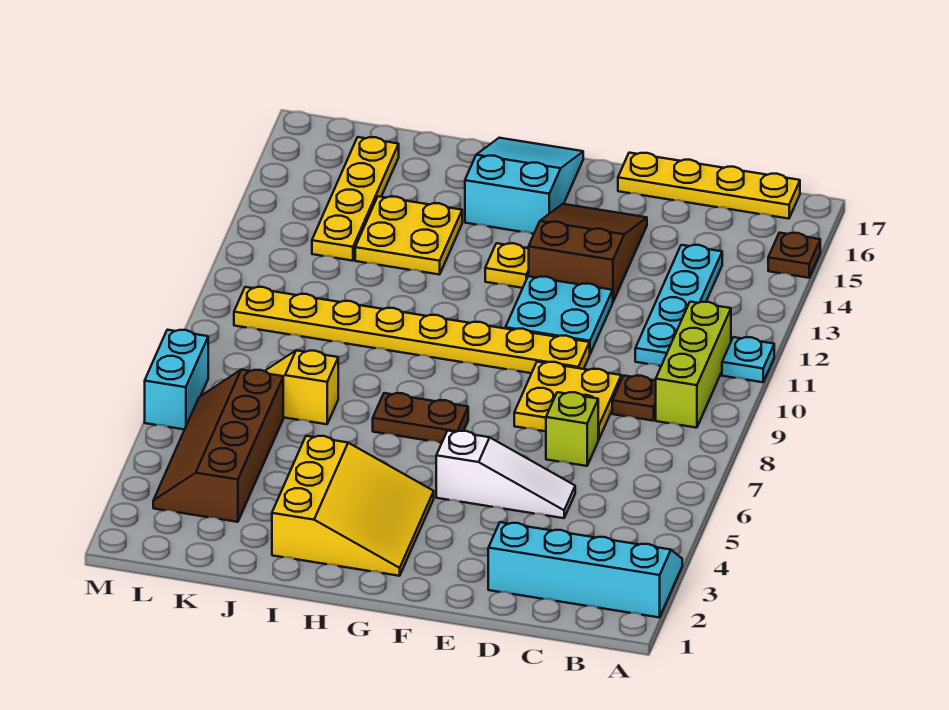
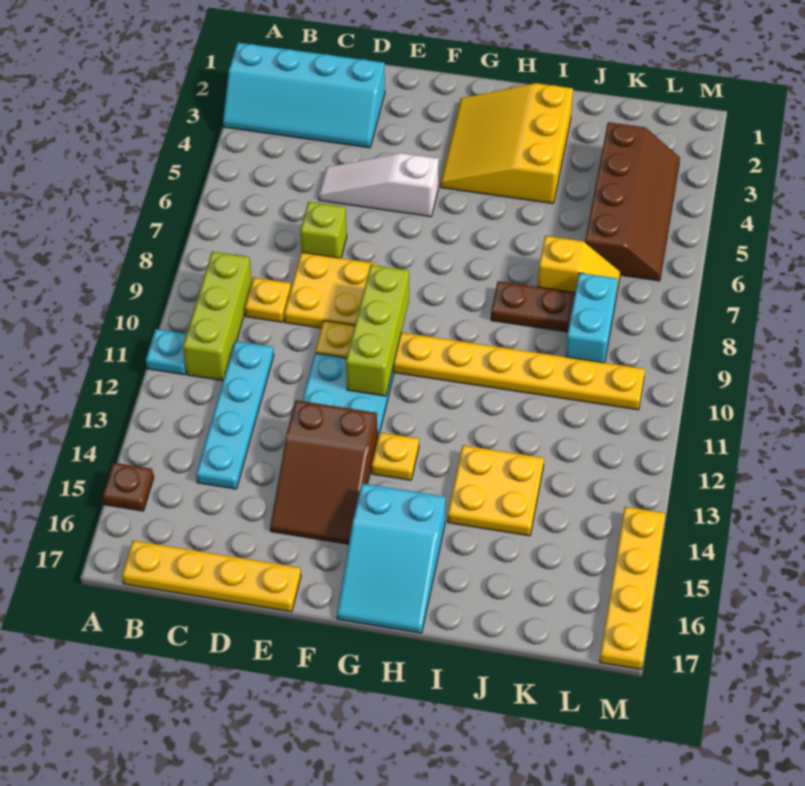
brown 1x1 plate [612,376,656,421] -> yellow 1x1 plate [245,278,291,322]
none -> lime 1x3 brick [346,265,409,396]
brown 1x2 plate [373,393,468,443] -> brown 1x2 plate moved to [491,281,575,332]
yellow 1x4 plate [312,137,399,261] -> yellow 1x4 plate moved to [600,507,665,669]
cyan 1x2 brick [145,330,208,430] -> cyan 1x2 brick moved to [565,273,618,363]

